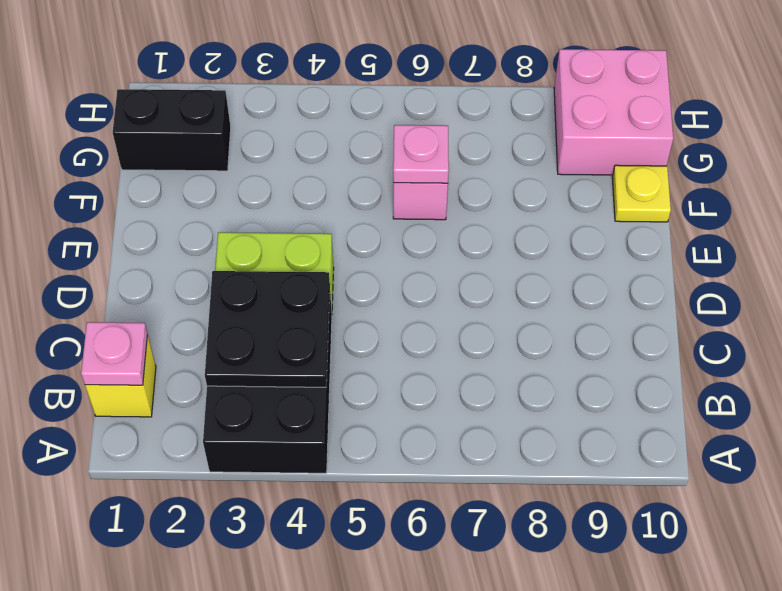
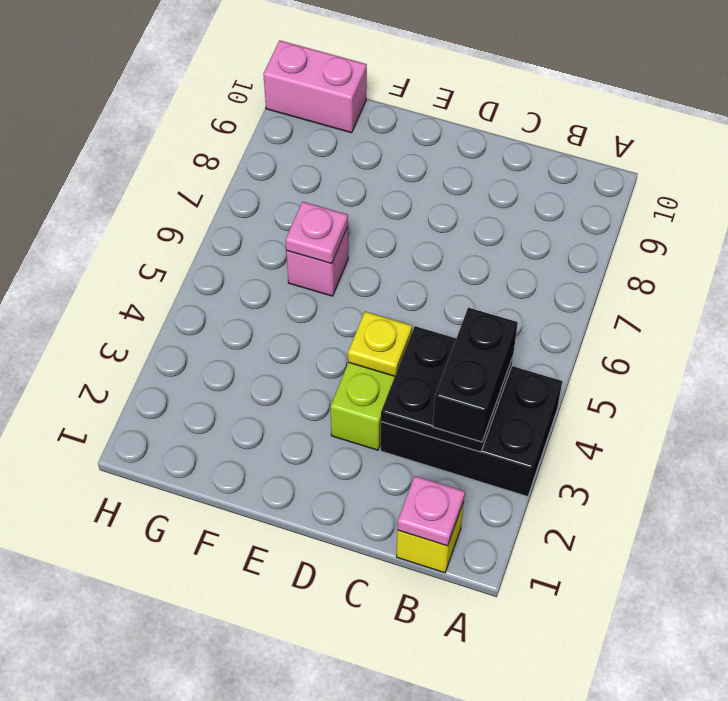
yellow 1x1 plate [612,165,671,222] -> yellow 1x1 plate moved to [348,311,412,376]
black 1x2 brick [113,89,231,171] -> black 1x2 brick moved to [433,308,518,442]
pink 2x2 brick [554,49,673,175] -> pink 1x2 brick [263,40,367,133]

